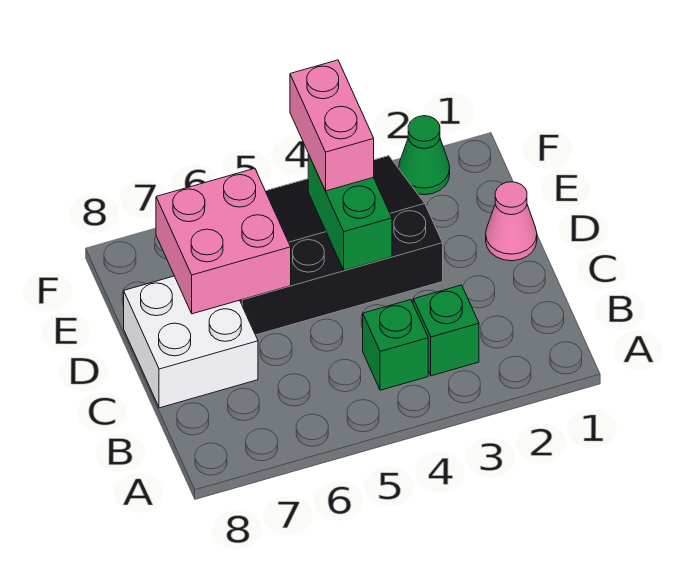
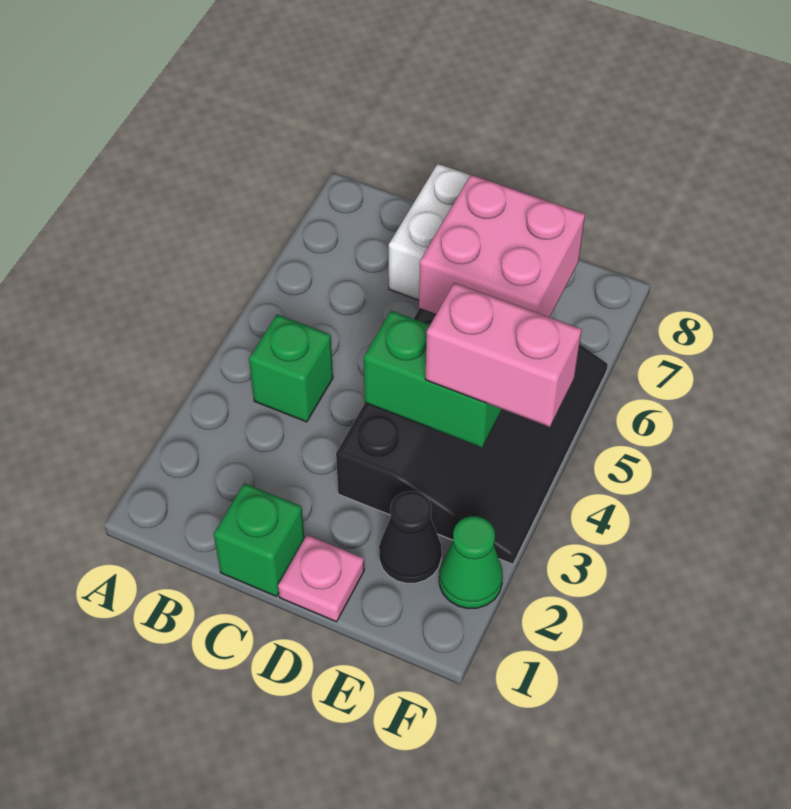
green 1x1 brick [413,285,479,376] -> green 1x1 brick moved to [214,483,305,596]
pink 1x1 cone [486,182,537,261] -> pink 1x1 plate [278,535,364,622]
none -> black 1x1 cone [379,491,442,583]

